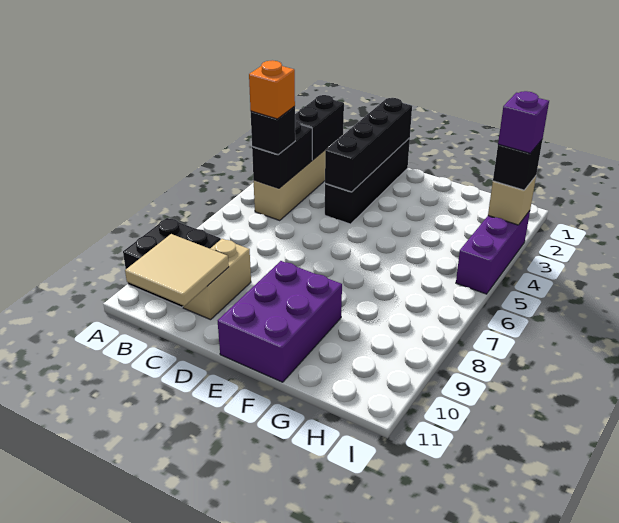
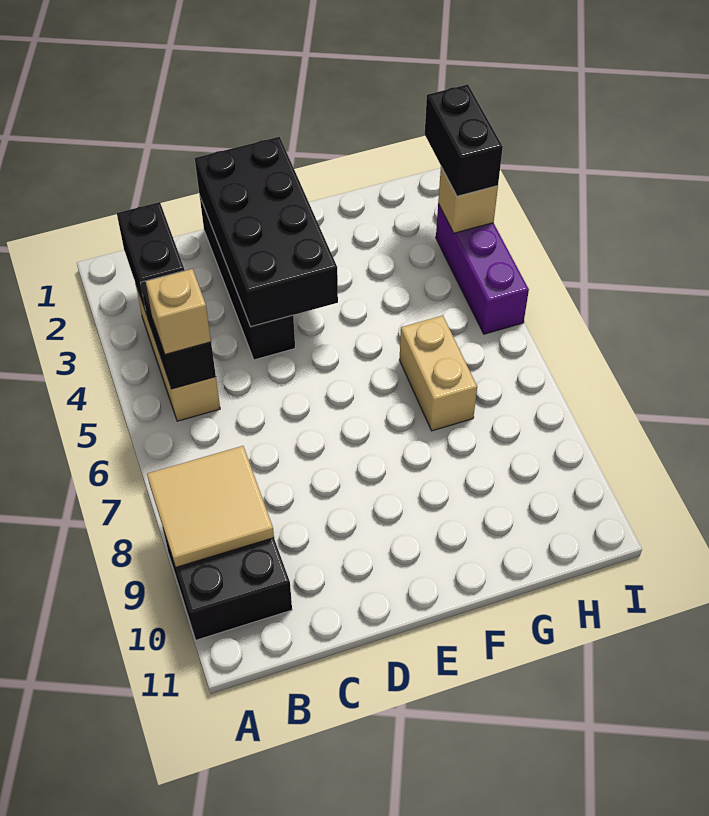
black 1x1 brick [251,106,295,155] -> tan 1x1 brick [146,269,211,354]
orange 1x1 brick [249,60,295,119] -> none
tan 2x2 tile [125,234,229,306] -> tan 2x2 tile moved to [147,446,274,567]
tan 1x2 brick [183,239,251,320] -> tan 1x2 brick moved to [399,316,477,431]
black 1x4 brick [325,98,412,192] -> black 2x4 brick [195,137,338,327]
purple 2x3 brick [218,261,342,382] -> none
black 1x1 brick [493,140,542,190] -> black 1x2 brick [425,84,503,196]
purple 1x1 brick [498,91,549,153] -> none

